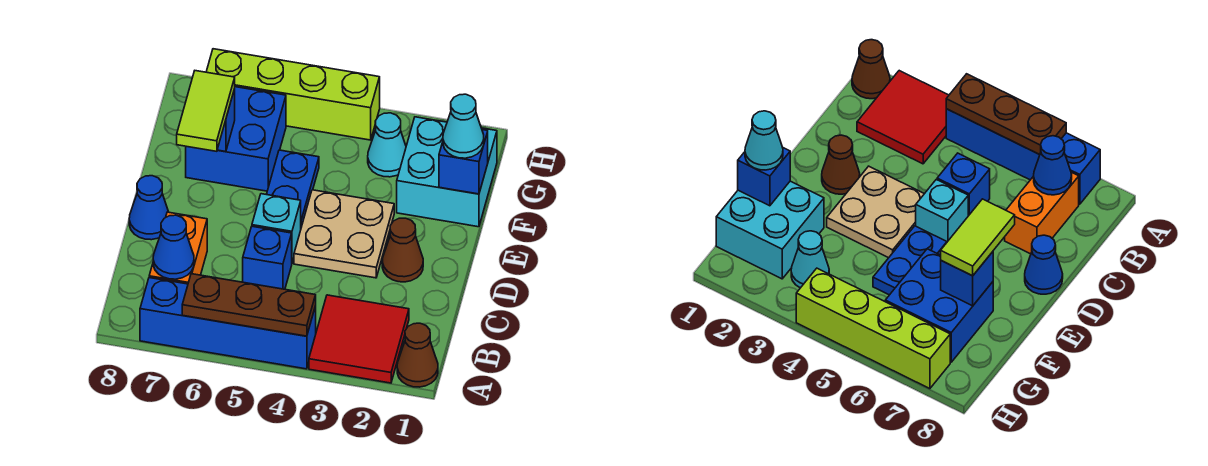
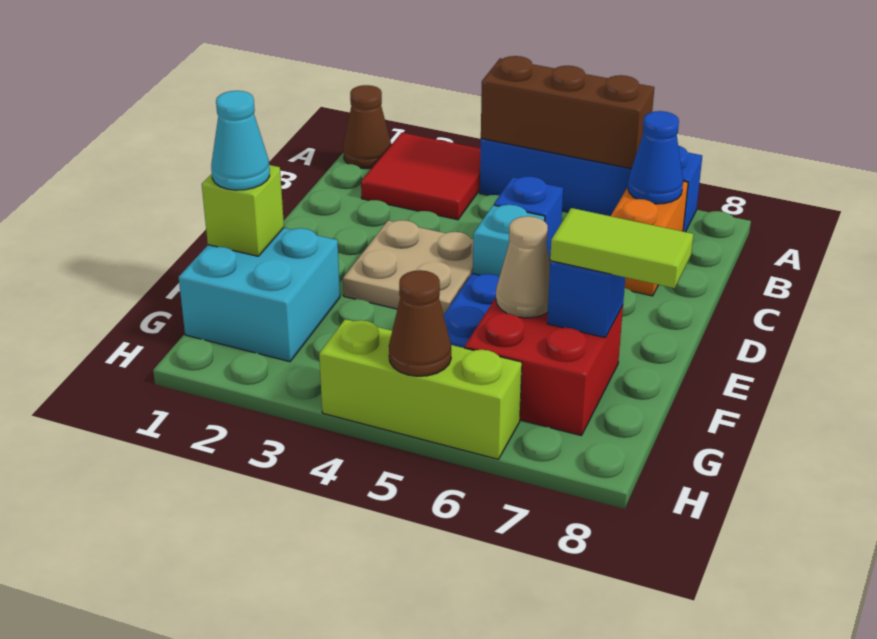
brown 1x3 plate [182,274,316,336] -> brown 1x3 brick [481,56,654,169]
brown 1x1 cone [382,218,423,282] -> brown 1x1 cone moved to [389,270,451,376]
blue 1x1 cone [129,176,168,240] -> none
lime 1x2 tile [177,71,235,151] -> lime 1x2 tile turned to [550,208,693,288]
blue 1x1 brick [439,130,488,194] -> lime 1x1 brick [202,165,284,256]
blue 2x2 brick [186,87,286,191] -> red 2x2 brick [465,298,623,436]
none -> tan 1x1 cone [496,216,550,318]
cyan 1x1 cone [368,113,406,177] -> none
lime 1x4 brick [206,49,380,140] -> lime 1x3 brick [319,319,522,459]

